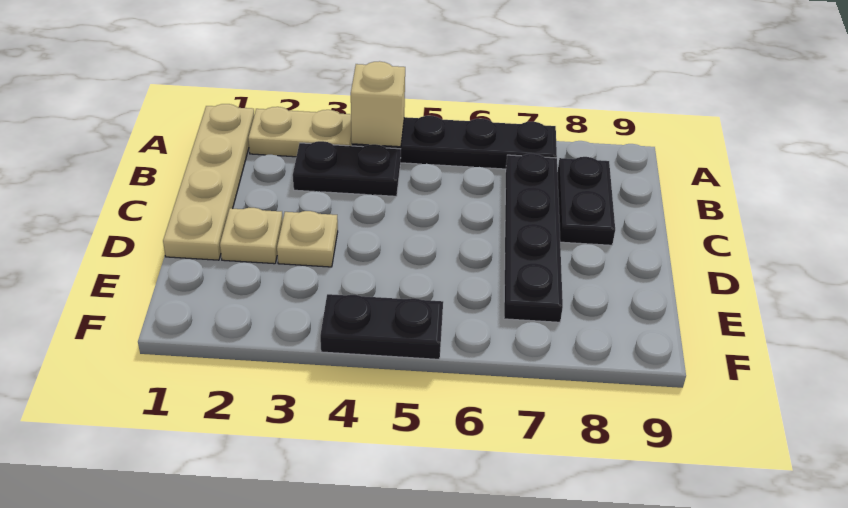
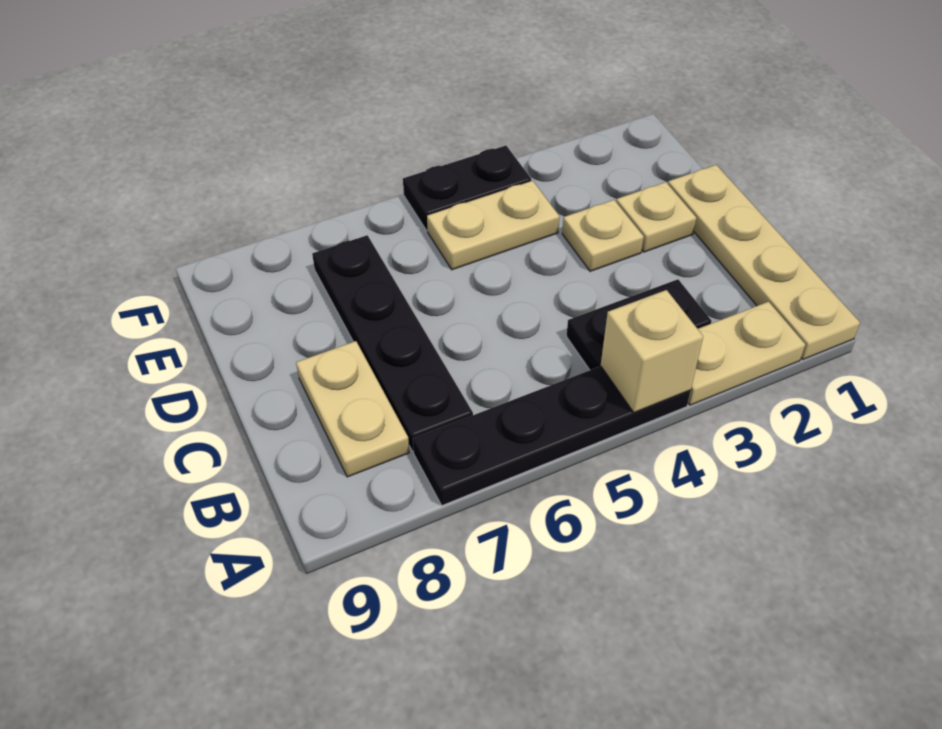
black 1x2 plate [558,157,615,245] -> tan 1x2 plate [296,341,409,477]
none -> tan 1x2 plate [427,181,559,270]

